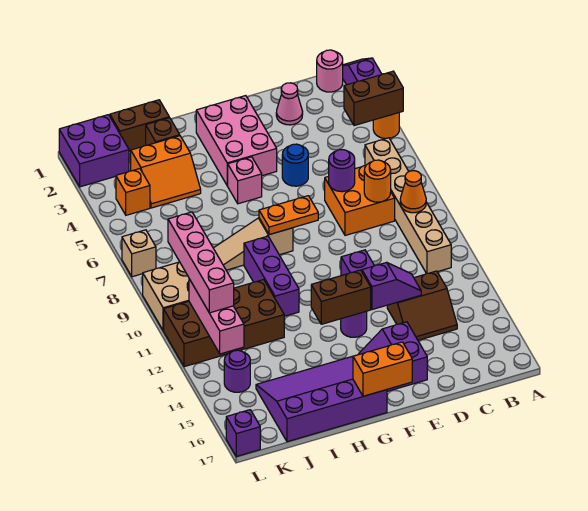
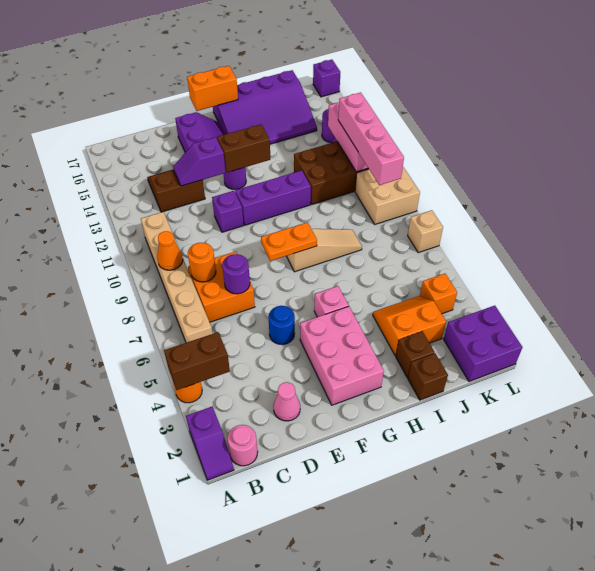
purple 1x3 brick [244,236,299,316] -> purple 1x3 brick turned to [235,170,311,225]
brown 1x2 brick [110,100,169,151] -> brown 1x1 brick [408,353,448,400]

